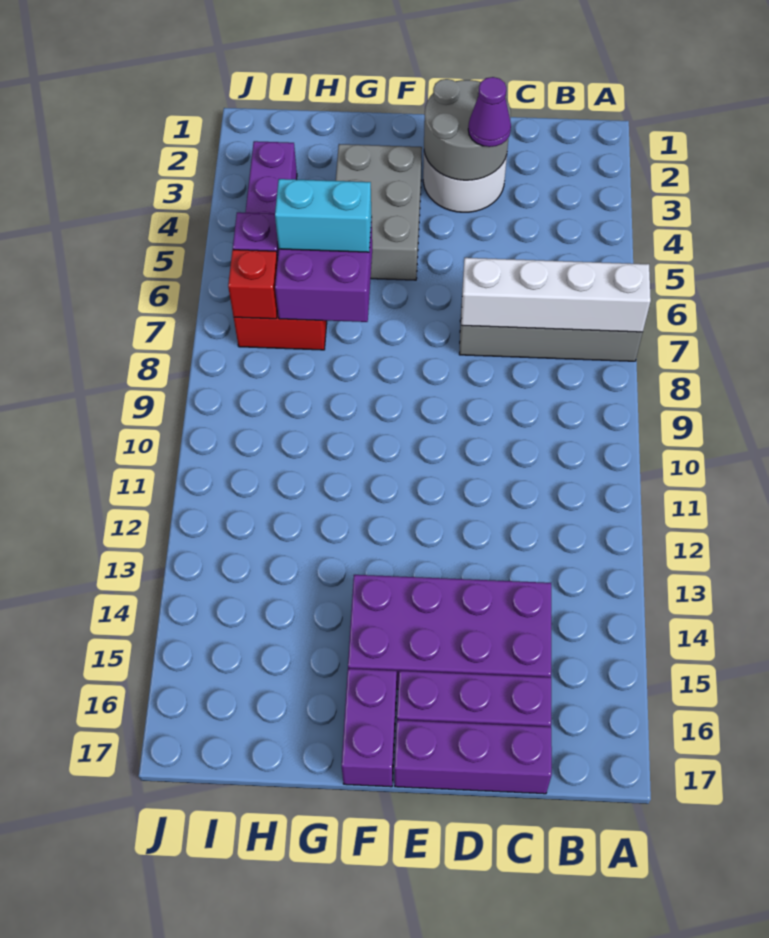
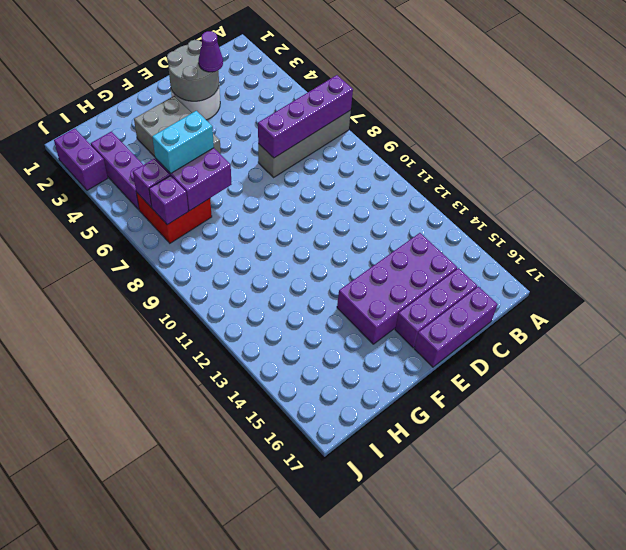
white 1x4 brick [461,258,651,332] -> purple 1x4 brick [258,75,353,158]
purple 1x2 brick [342,669,397,787] -> purple 1x2 brick moved to [54,129,108,190]
red 1x1 brick [228,250,278,319] -> purple 1x1 brick [149,176,188,225]

